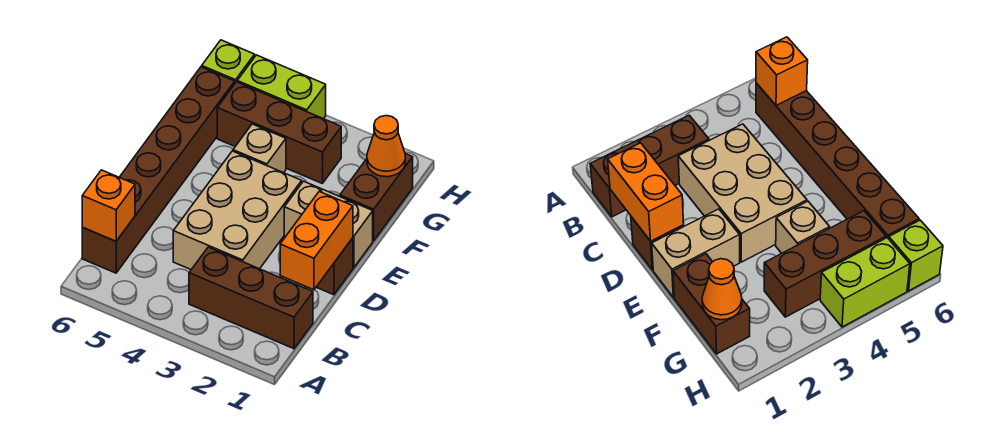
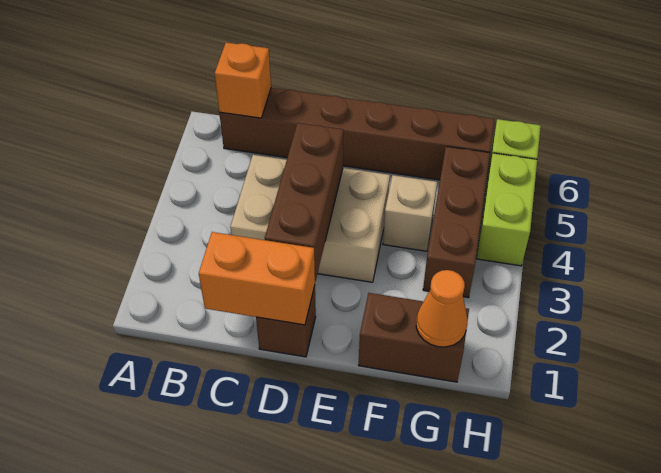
brown 1x3 brick [189,247,313,349] -> brown 1x3 brick moved to [265,123,344,281]
tan 1x2 brick [284,181,373,268] -> none

